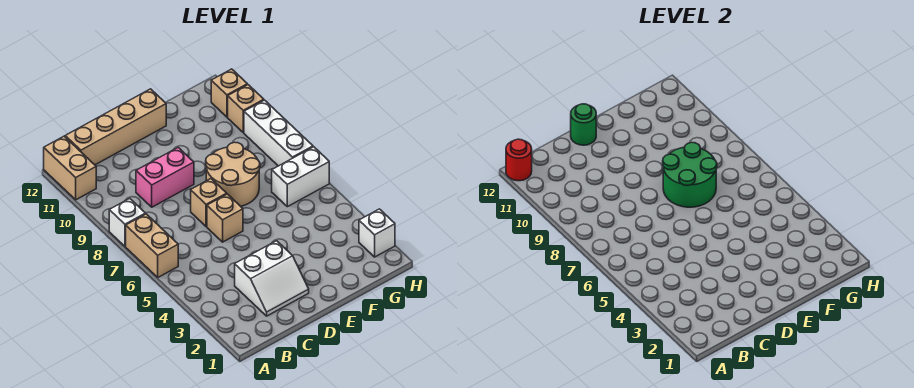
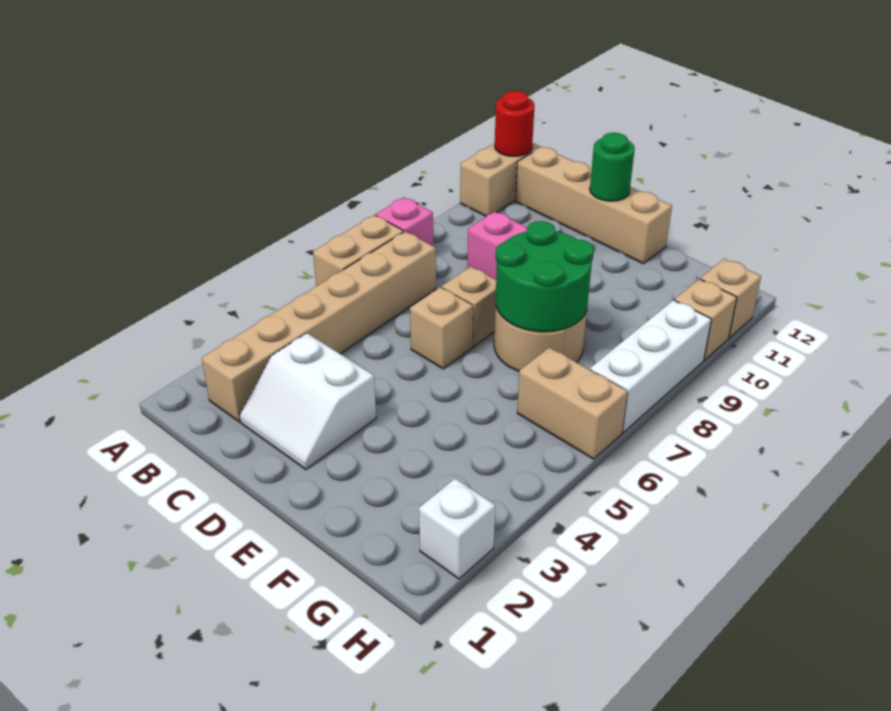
white 1x1 brick [109,198,145,246] -> pink 1x1 brick [376,197,433,246]
none -> tan 1x6 brick [202,232,436,422]
white 1x2 brick [272,147,329,207] -> tan 1x2 brick [517,347,628,459]

